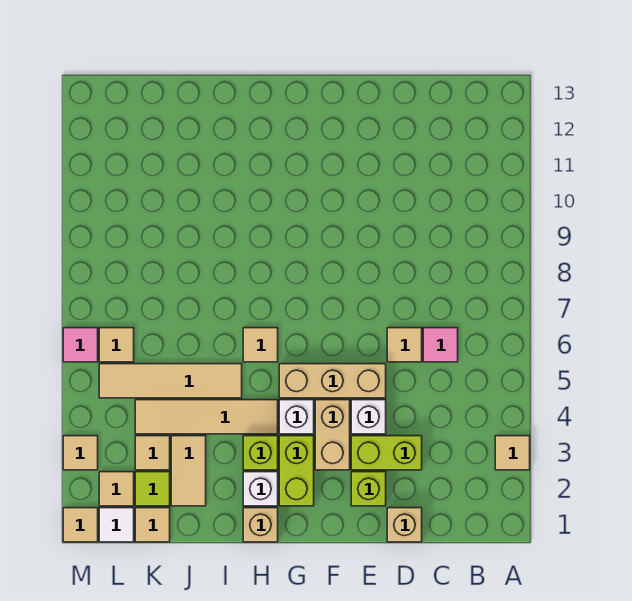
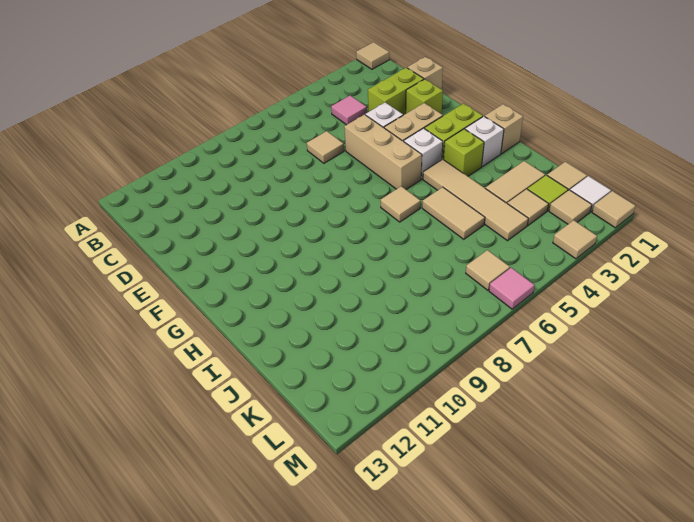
tan 1x1 tile [495,436,530,470] -> tan 1x1 tile moved to [356,42,389,69]
pink 1x1 tile [423,328,458,362] -> pink 1x1 tile moved to [331,96,367,125]
lime 1x2 brick [351,436,422,470] -> lime 1x2 brick turned to [368,68,424,115]
tan 1x4 tile [99,364,242,398] -> tan 1x2 tile [422,187,485,239]

